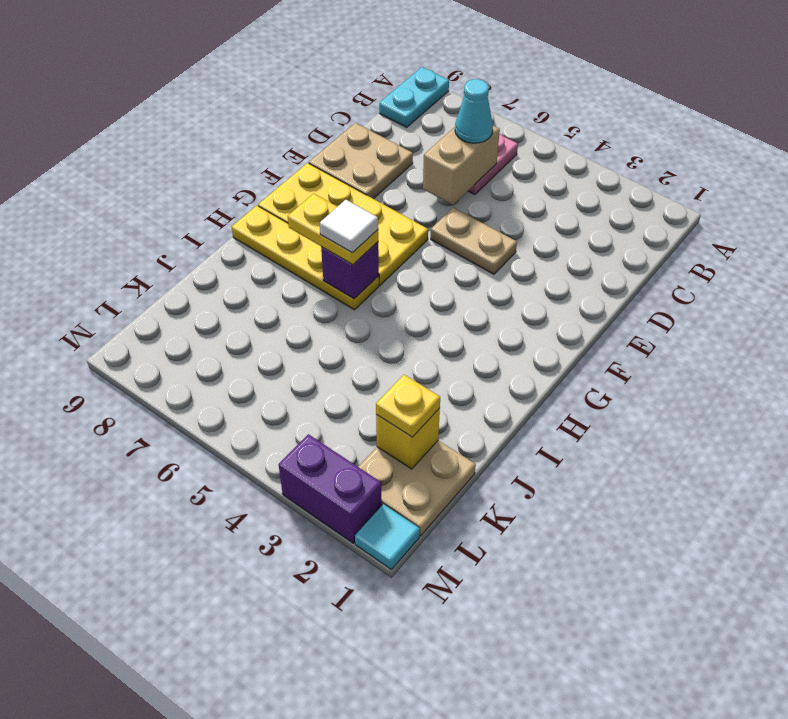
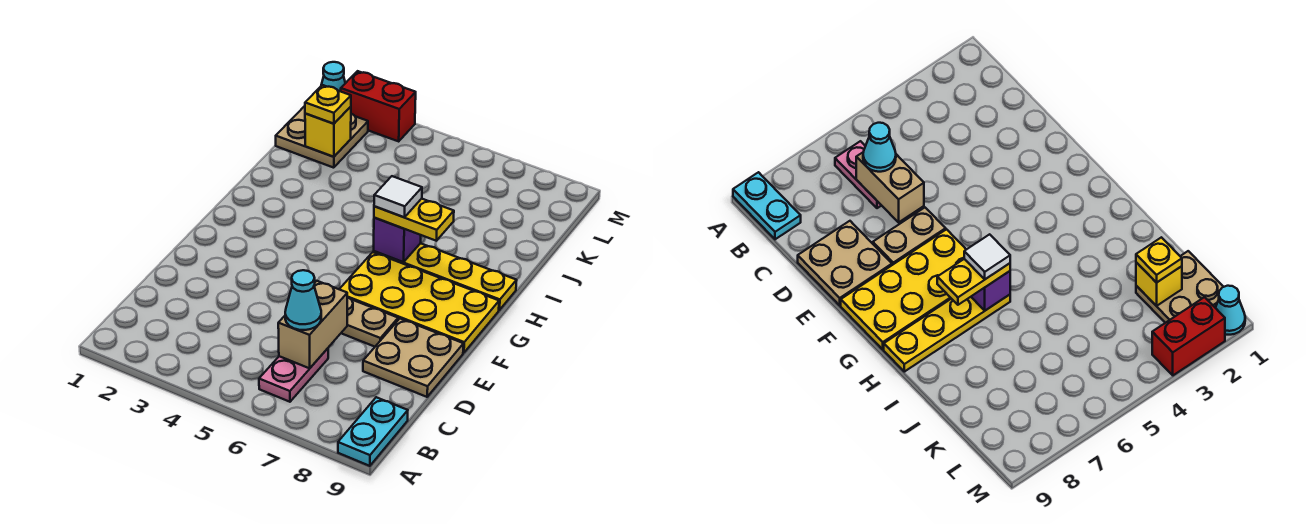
tan 1x2 plate [431,208,517,274] -> tan 1x2 plate moved to [342,297,398,347]
cyan 1x1 tile [355,504,420,569] -> cyan 1x1 cone [321,62,345,91]
purple 1x2 brick [279,434,382,543] -> red 1x2 brick [341,71,416,141]

